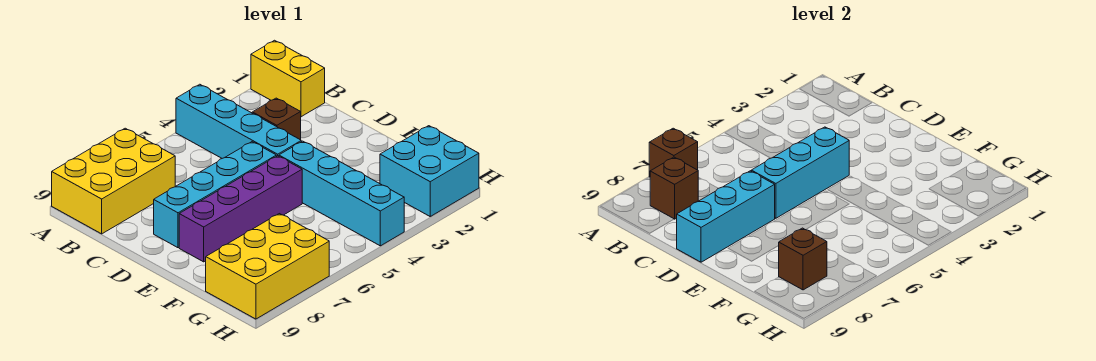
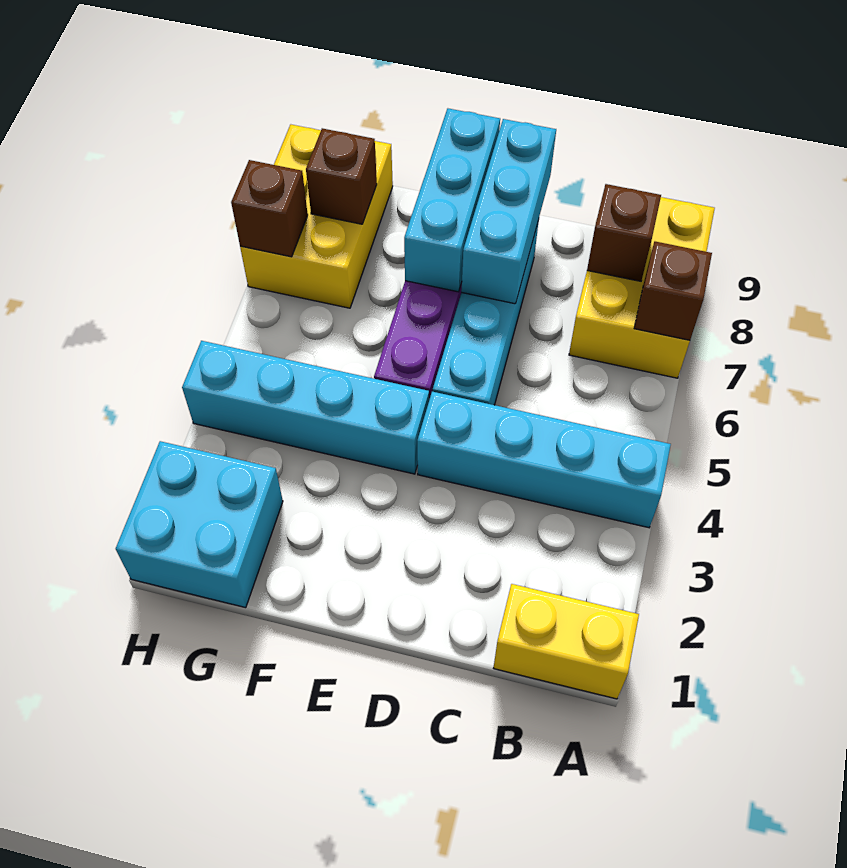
brown 1x1 brick [252,98,301,140] -> brown 1x1 brick moved to [231,160,308,257]
cyan 1x3 brick [751,127,849,218] -> cyan 1x3 brick moved to [404,109,500,292]

